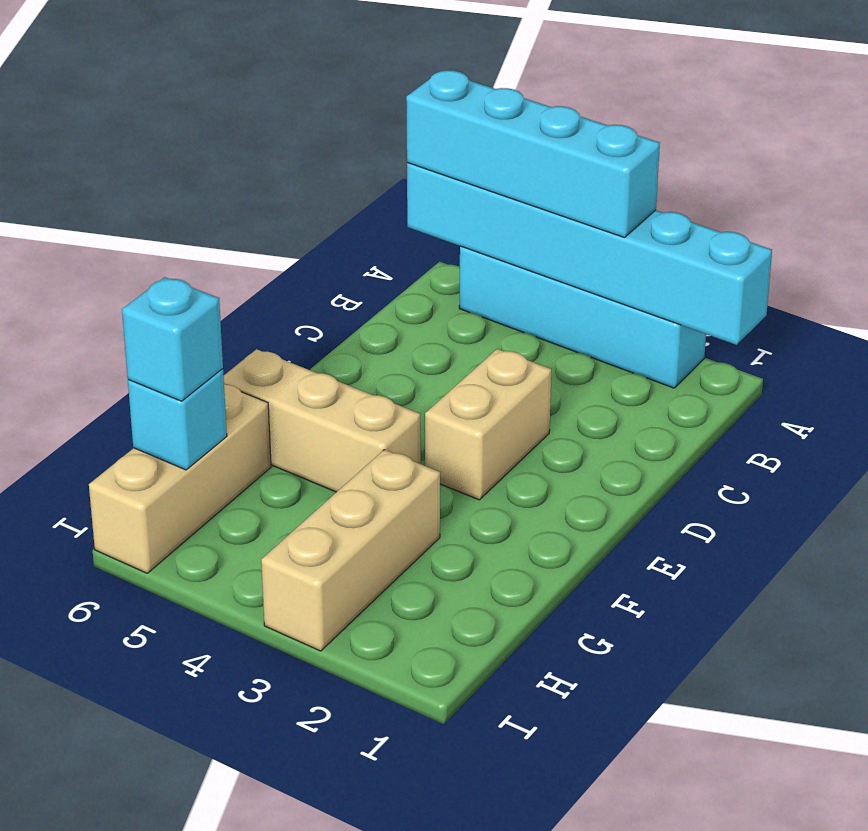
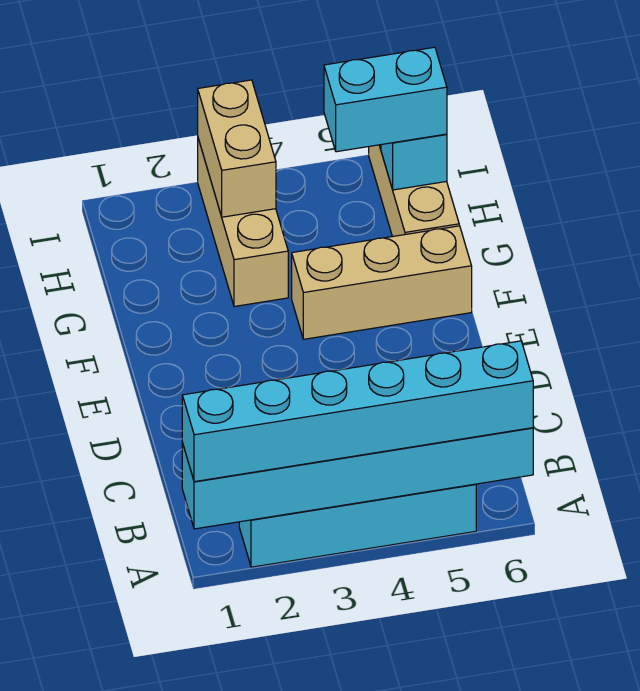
cyan 1x4 brick [406,70,660,238] -> cyan 1x6 brick [182,341,533,482]
tan 1x2 brick [425,349,551,500] -> tan 1x2 brick moved to [198,80,276,217]
cyan 1x1 brick [122,277,223,401] -> cyan 1x2 brick [324,47,447,152]

